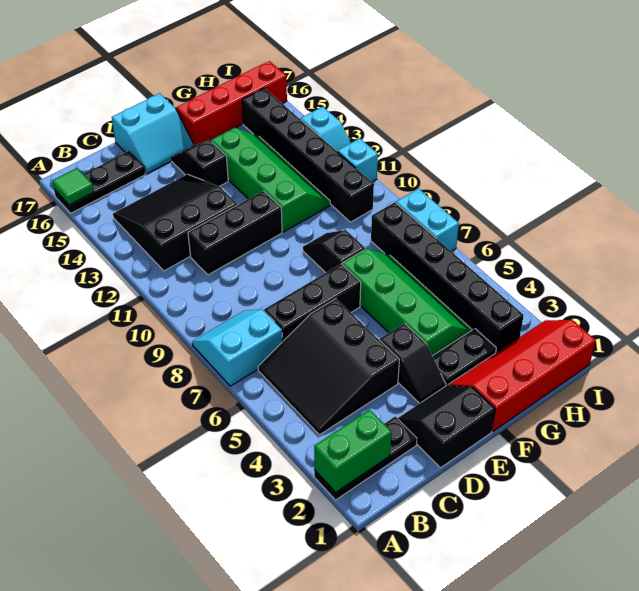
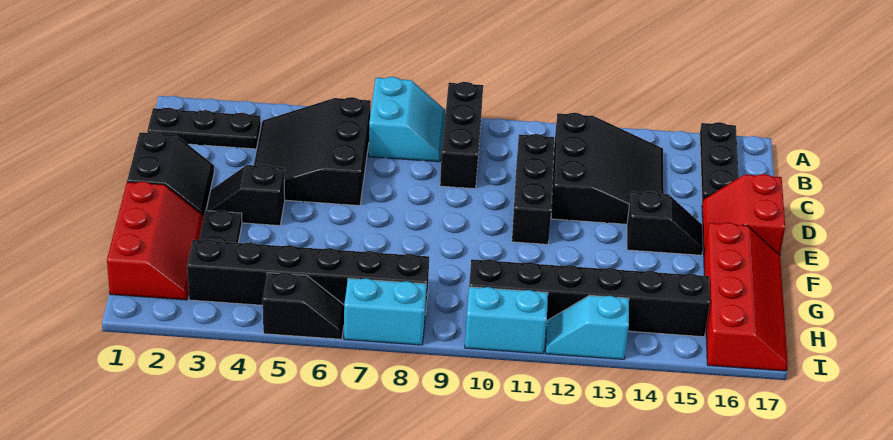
black 1x3 plate [314,417,417,500] -> black 1x3 plate turned to [147,108,261,149]
green 1x2 brick [314,410,392,492] -> none
green 1x1 tile [52,168,94,205] -> none
black 3x3 slope [258,299,399,435] -> black 3x3 slope turned to [254,97,371,206]
black 1x3 brick [264,264,361,342] -> black 1x3 brick moved to [440,82,483,189]
cyan 2x2 slope [112,93,194,174] -> red 2x2 slope [702,174,785,255]
red 2x4 slope [449,320,596,432] -> red 2x3 slope [107,182,204,300]
green 2x4 slope [342,249,472,356] -> none
black 1x2 slope [303,230,365,273] -> black 1x2 slope moved to [263,273,344,339]
green 2x4 slope [211,128,330,232] -> none
cyan 1x1 brick [337,138,378,182] -> cyan 1x2 brick [465,287,548,354]

